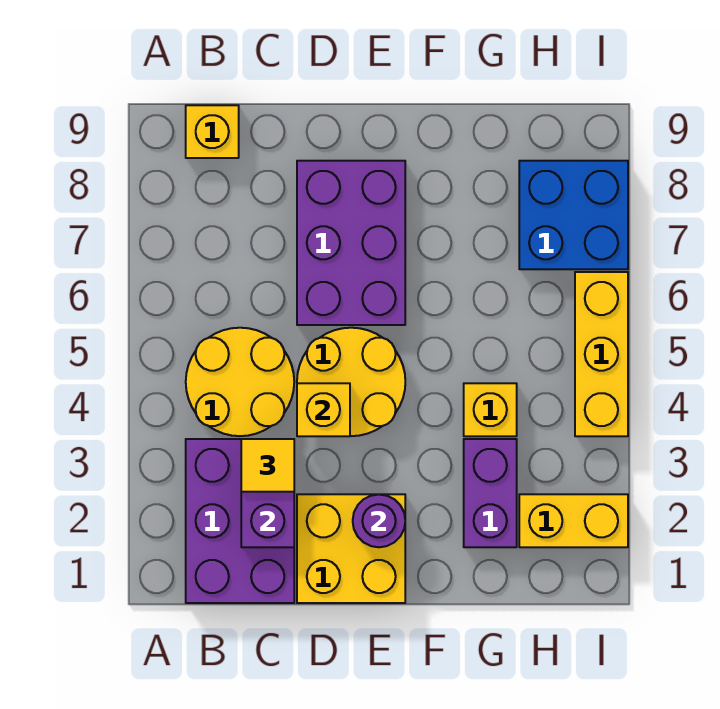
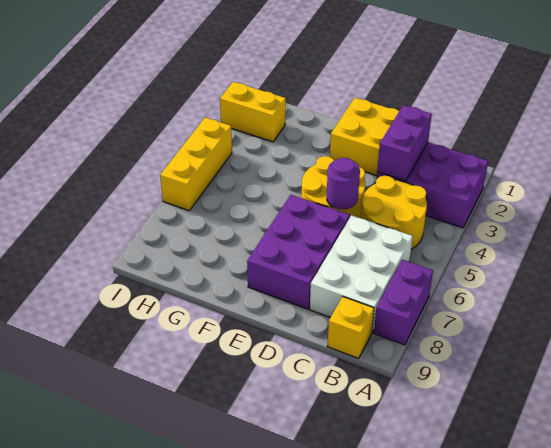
purple 2x3 brick [186,439,294,603] -> purple 2x3 brick turned to [377,142,488,228]
none -> white 2x3 brick [310,215,413,332]
yellow 1x1 tile [241,439,294,492] -> none
yellow 1x1 brick [297,383,350,436] -> none
purple 1x1 round brick [353,494,405,547] -> purple 1x1 round brick moved to [327,158,360,209]
purple 1x2 brick [464,439,517,547] -> purple 1x2 brick moved to [374,260,433,345]
yellow 1x1 brick [464,383,517,436] -> none
blue 2x2 brick [519,161,628,269] -> none

